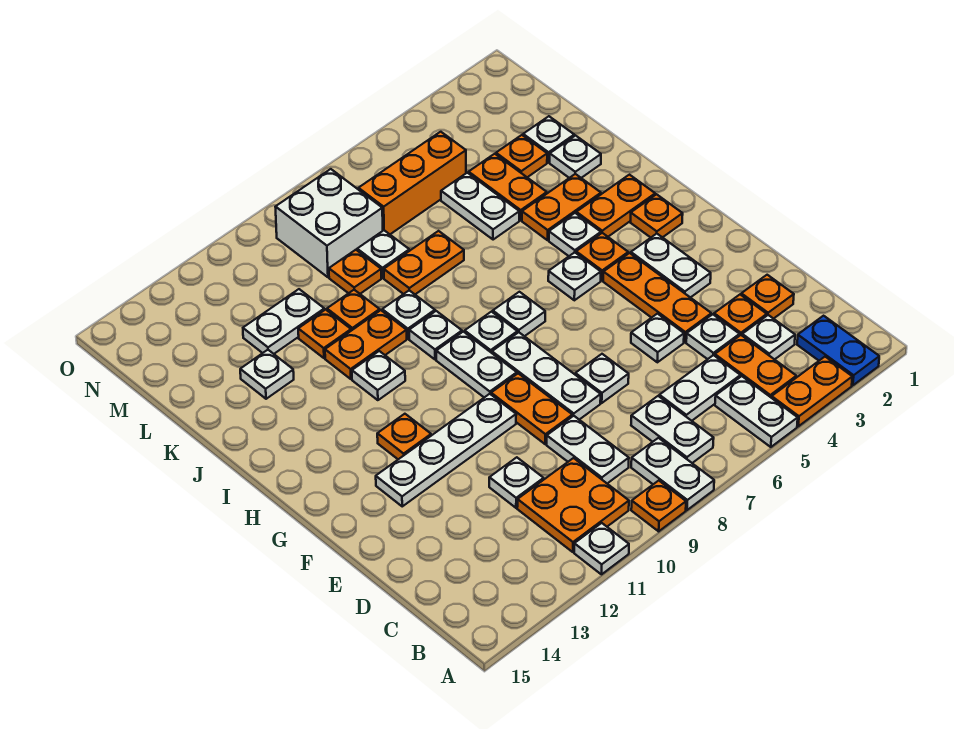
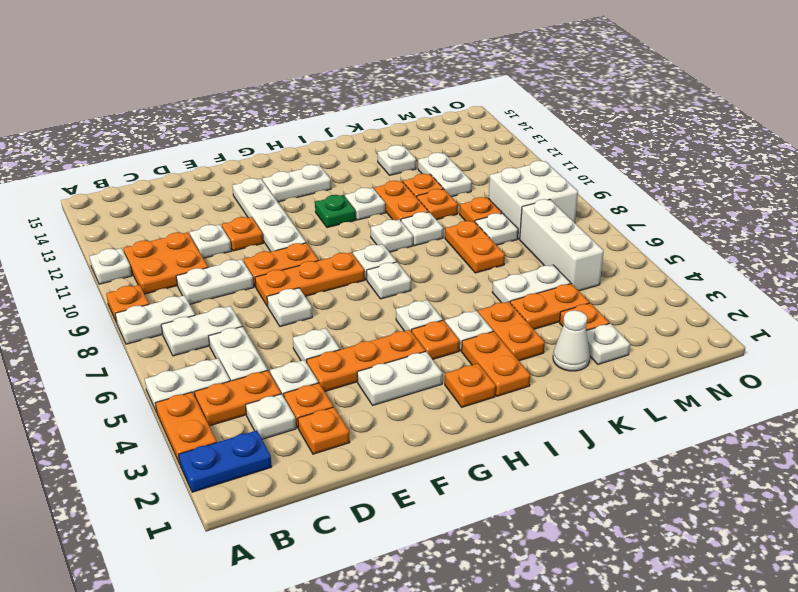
white 1x3 plate [492,332,601,420] -> orange 1x3 plate [255,252,365,306]
white 1x2 plate [436,332,517,397] -> white 1x2 plate moved to [262,165,331,202]
orange 1x1 plate [377,414,431,459] -> orange 1x1 plate moved to [222,217,263,251]
none -> green 1x1 plate [315,195,356,228]
white 1x1 plate [550,136,601,178] -> white 1x1 cone [553,310,590,371]
orange 1x3 brick [358,132,466,234] -> white 1x3 brick [520,199,604,291]

